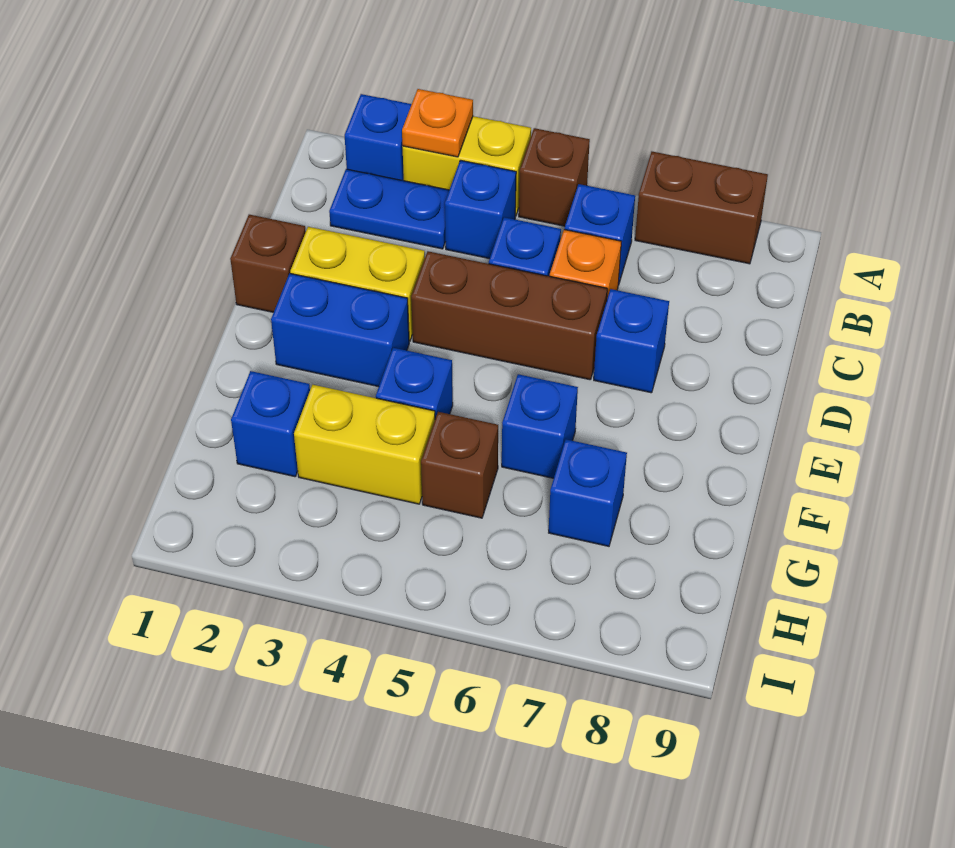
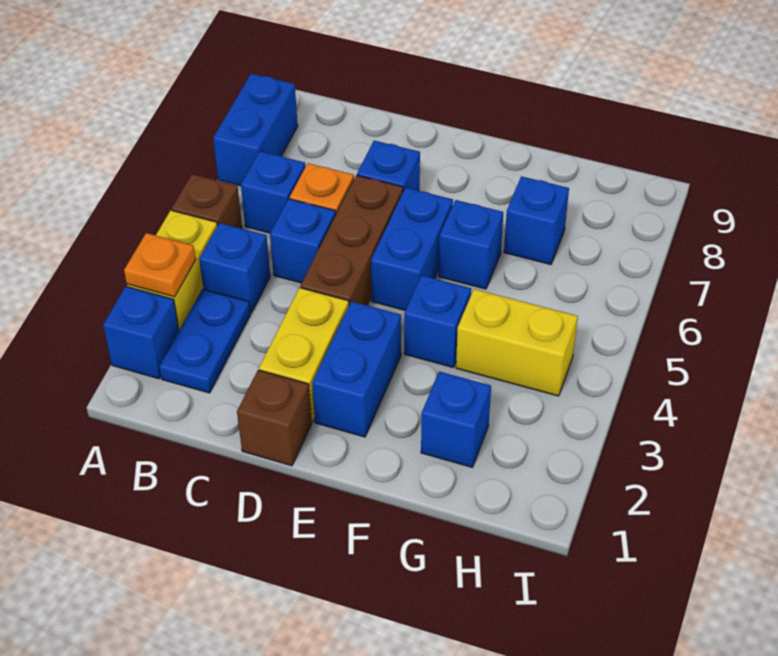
brown 1x2 brick [635,152,768,264] -> blue 1x2 brick [213,74,298,186]
none -> blue 1x2 brick [371,188,453,311]
yellow 1x2 brick [294,385,435,504] -> yellow 1x2 brick turned to [456,289,578,396]
brown 1x1 brick [421,412,498,518] -> none

